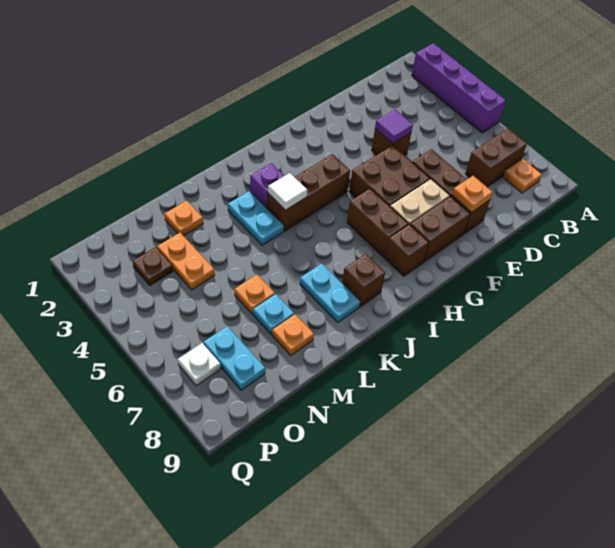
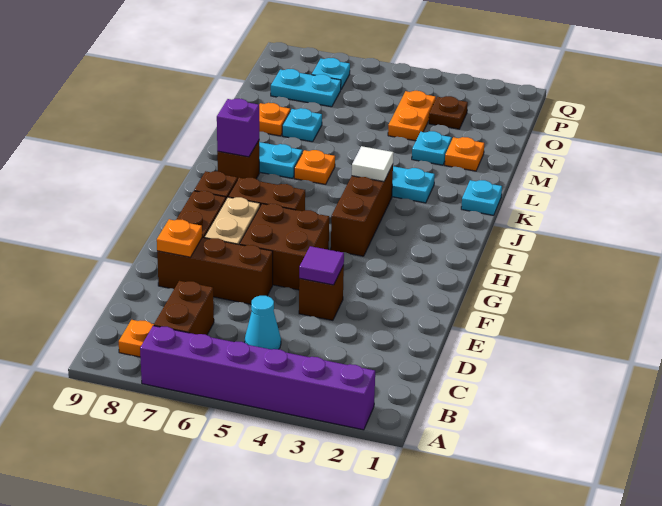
purple 1x4 brick [412,43,506,133] -> purple 1x6 brick [140,326,375,430]
none -> cyan 1x1 cone [245,296,281,350]
purple 1x1 brick [250,163,284,209] -> purple 1x1 brick moved to [217,99,259,157]
none -> cyan 1x1 plate [461,180,502,215]
none -> cyan 1x1 plate [412,131,452,165]
orange 1x1 plate [234,275,275,314] -> orange 1x1 plate moved to [294,150,335,184]
orange 1x2 plate [157,233,215,290] -> orange 1x2 plate turned to [388,91,436,141]
white 1x1 plate [178,343,221,386] -> cyan 1x1 plate [312,58,350,89]

